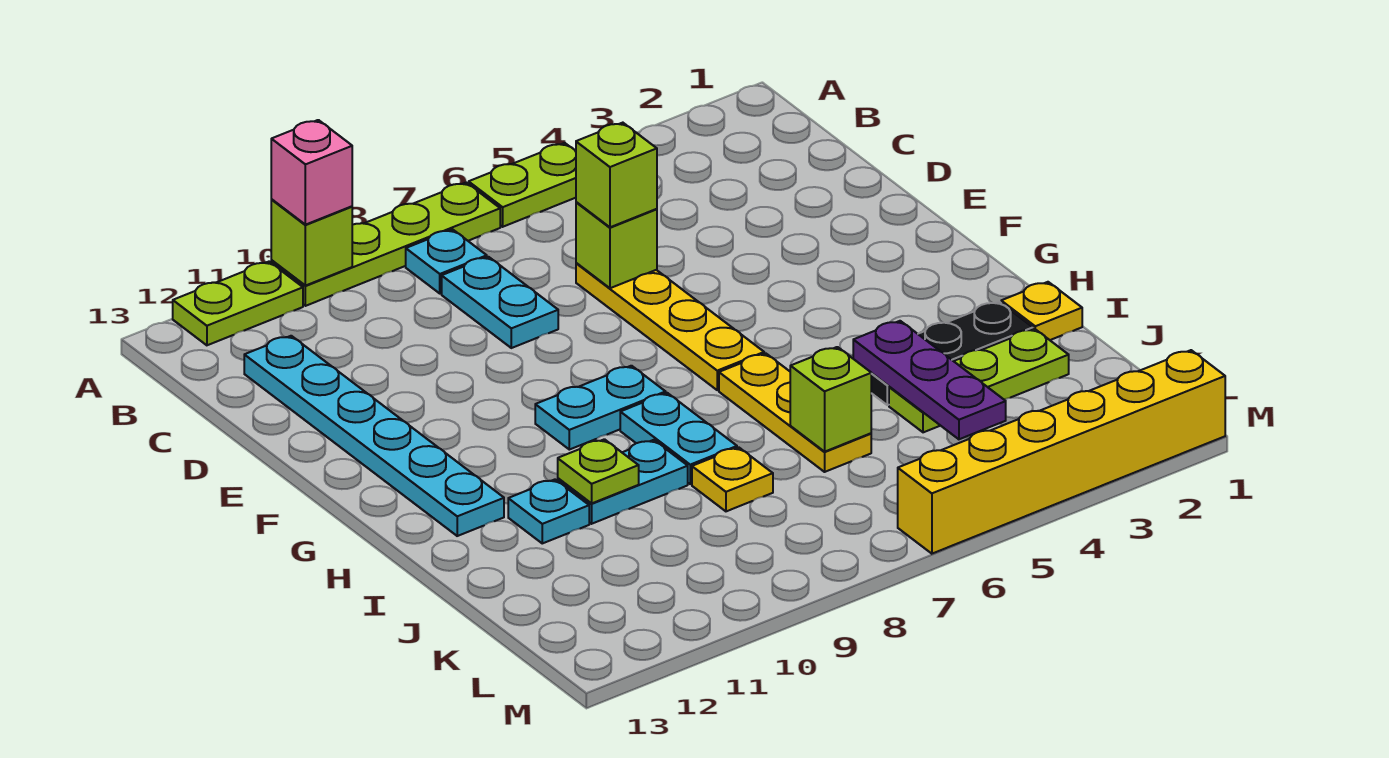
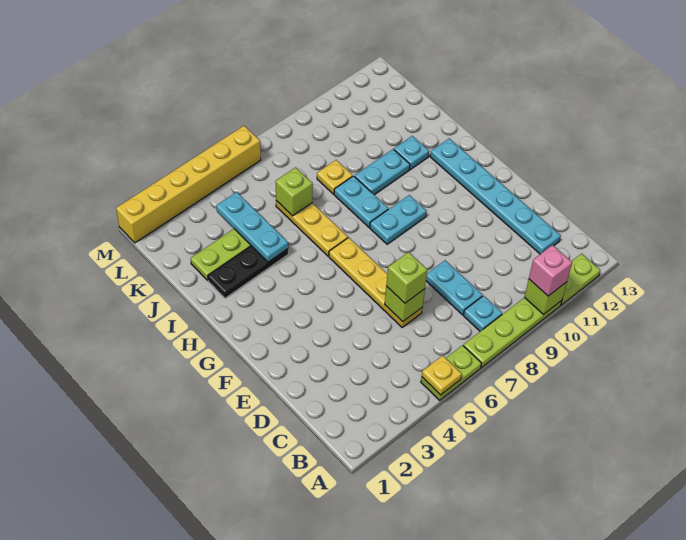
yellow 1x1 plate [1001,282,1082,340] -> yellow 1x1 plate moved to [422,355,462,395]
purple 1x3 plate [853,321,1006,439] -> cyan 1x3 plate [216,192,288,262]
lime 1x1 plate [558,439,639,503] -> none

